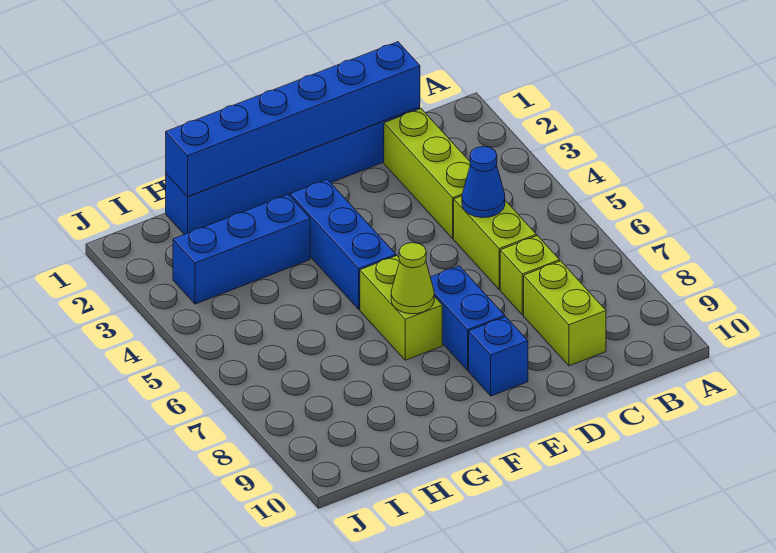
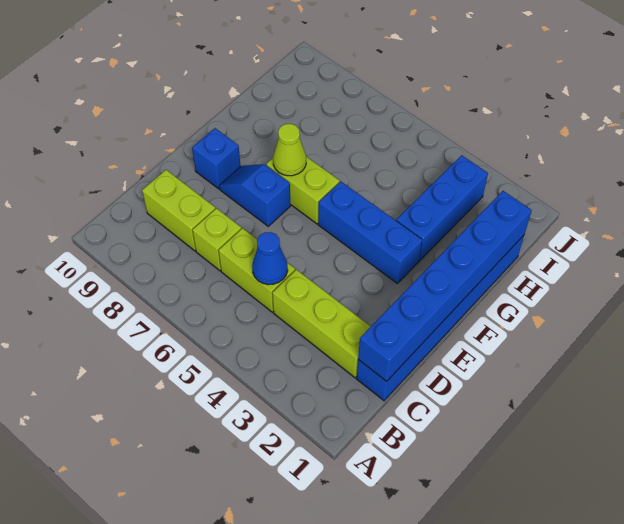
blue 1x2 brick [430,266,505,370] -> blue 1x2 slope [219,164,290,226]

